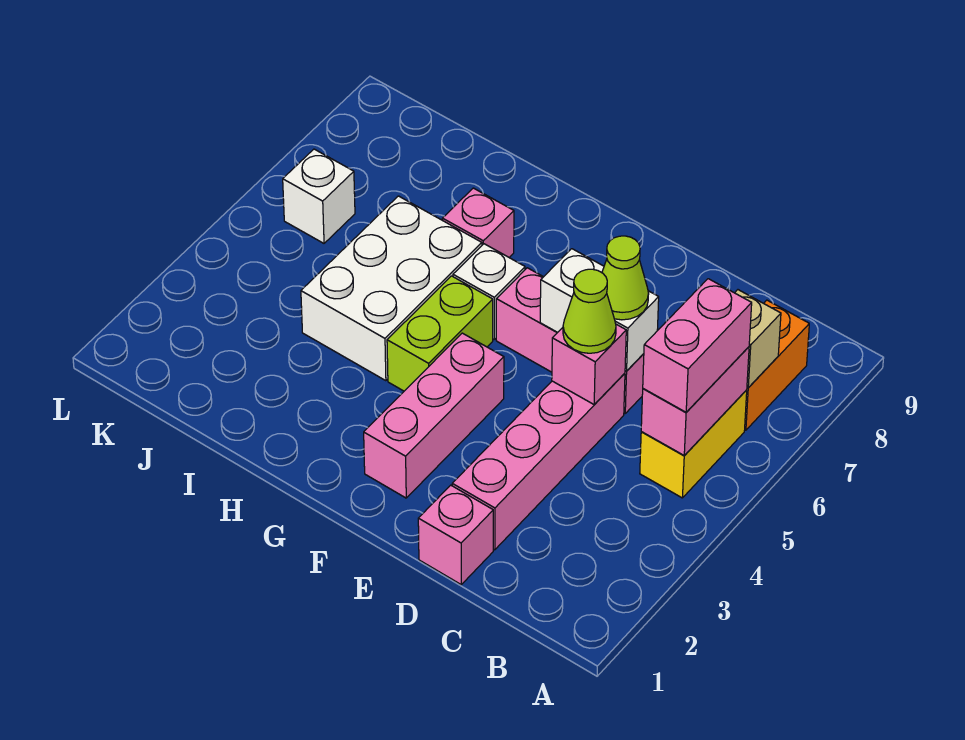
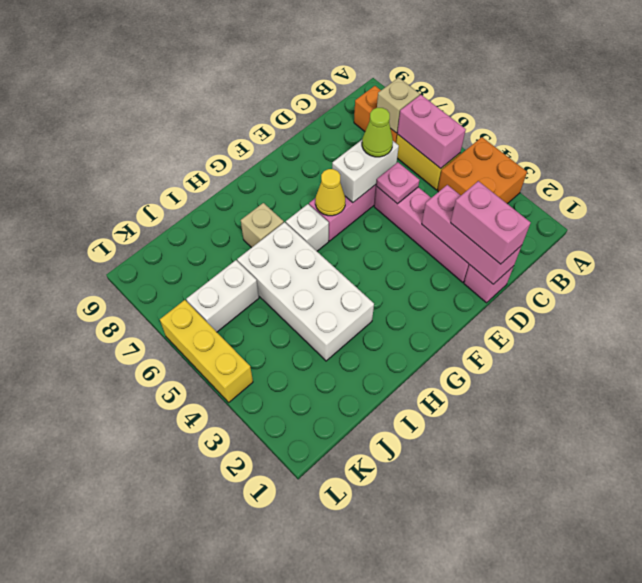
none -> orange 2x2 brick [437,137,527,204]
pink 1x2 brick [643,279,752,412] -> pink 1x2 brick moved to [451,181,531,264]
pink 1x1 brick [552,324,626,404] -> pink 1x1 plate [376,162,419,204]
lime 1x1 cone [563,269,616,353] -> none
pink 1x3 brick [364,333,504,498] -> pink 1x3 brick moved to [422,185,522,284]
none -> yellow 1x1 cone [315,169,345,216]
lime 1x2 brick [387,276,493,391] -> none
white 2x3 brick [301,196,482,381] -> white 2x4 brick [237,222,374,361]
pink 1x1 brick [442,188,514,257] -> tan 1x1 brick [241,203,284,248]
white 1x1 brick [283,149,355,243] -> white 1x2 brick [186,260,259,332]
none -> yellow 1x3 brick [160,300,253,402]

